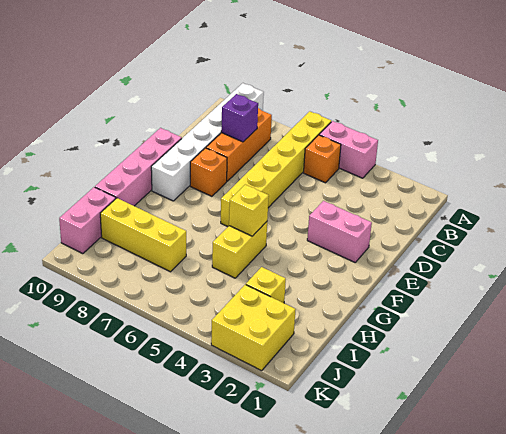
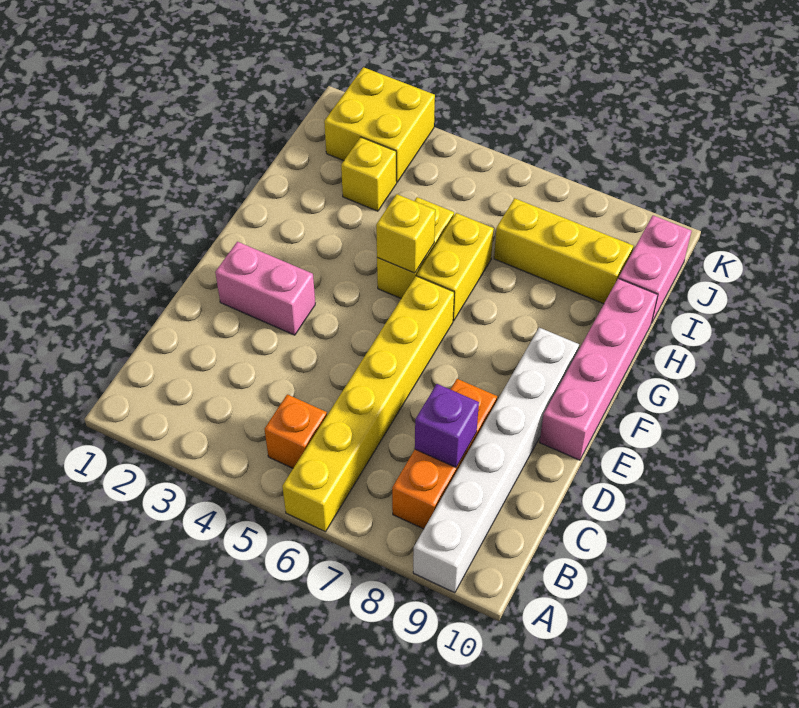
pink 1x2 brick [319,121,378,178] -> none
orange 1x1 brick [190,148,227,196] -> none
none -> yellow 1x2 brick [417,213,494,321]

